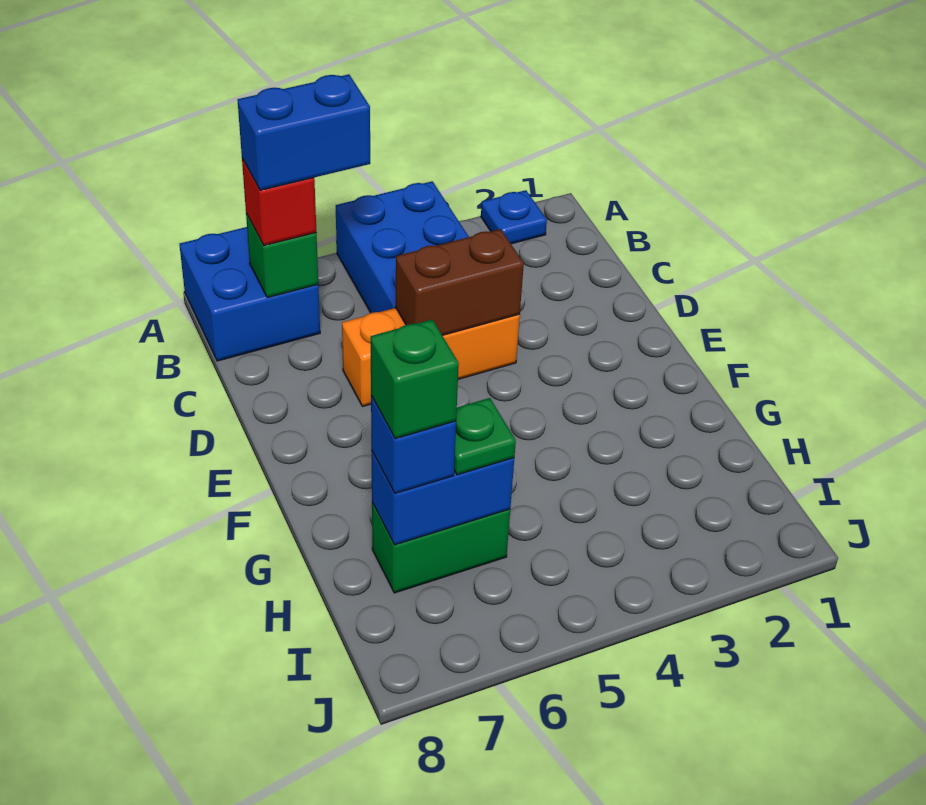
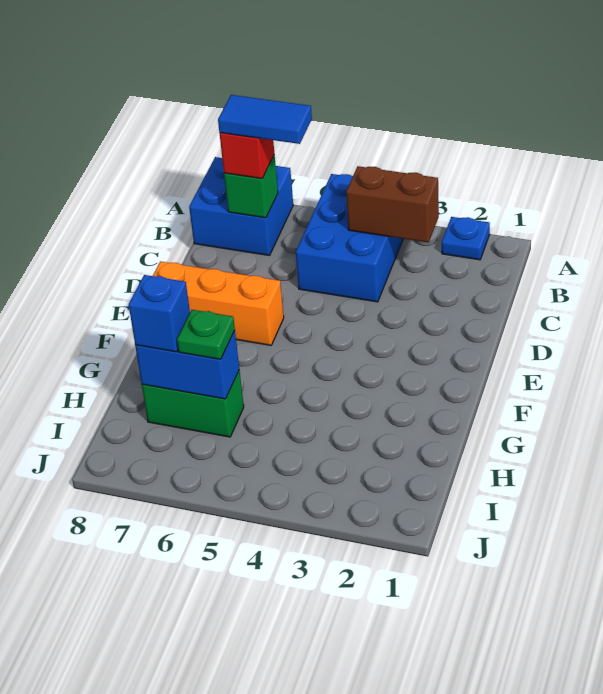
blue 1x2 brick [238,74,370,190] -> blue 1x2 tile [218,95,312,144]
orange 1x3 brick [342,308,520,407] -> orange 1x3 brick moved to [153,261,284,345]
brown 1x2 brick [396,229,524,335] -> brown 1x2 brick moved to [346,166,439,242]
green 1x1 brick [371,319,459,439] -> none

